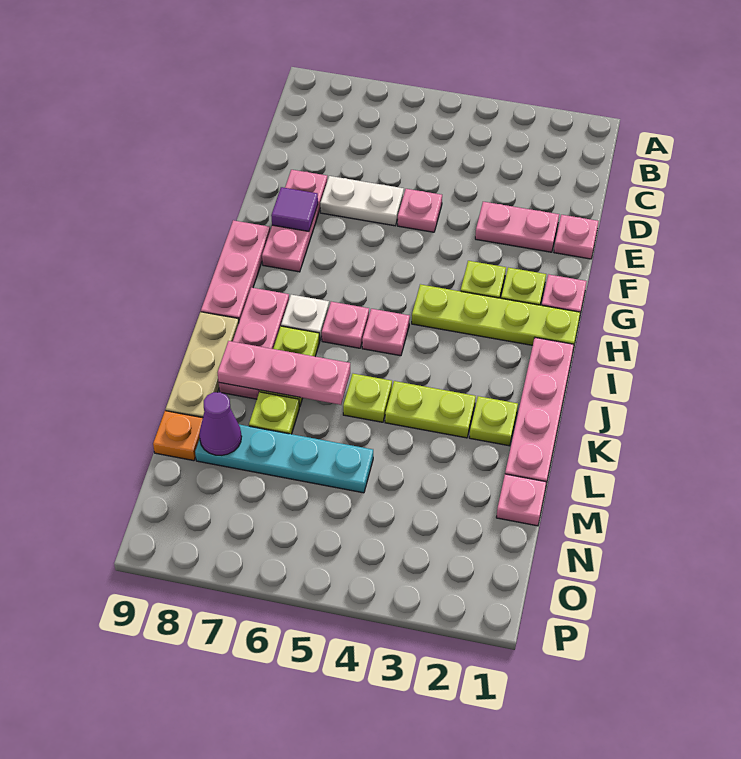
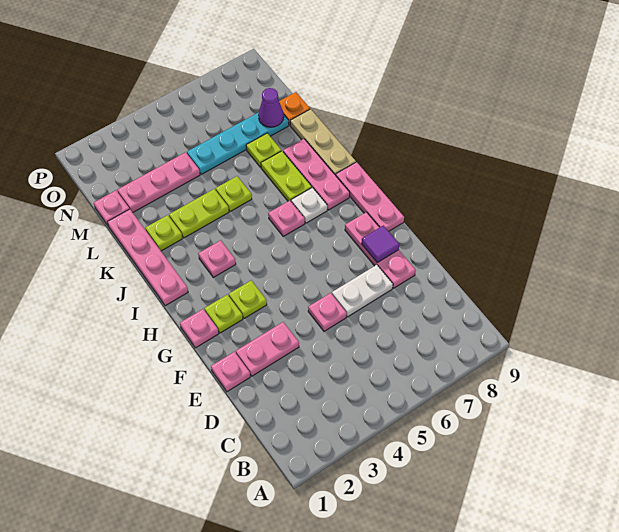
lime 1x4 plate [412,284,580,349] -> none
pink 1x1 plate [362,309,410,356] -> pink 1x1 plate moved to [198,240,236,277]
pink 1x3 plate [218,341,350,405] -> pink 1x3 plate moved to [118,152,200,212]

